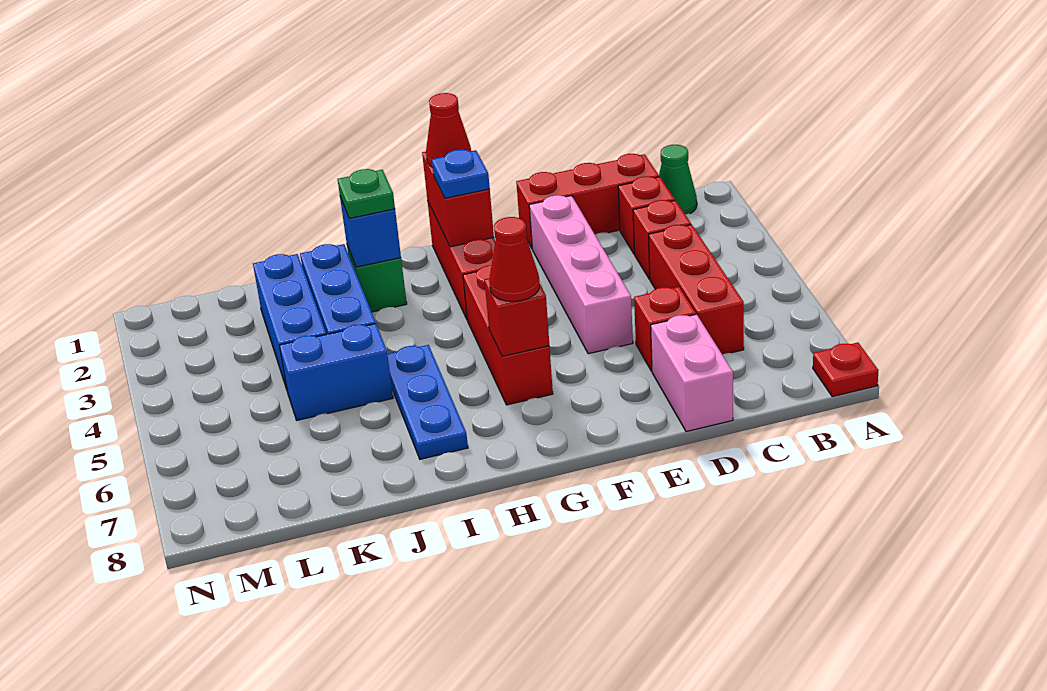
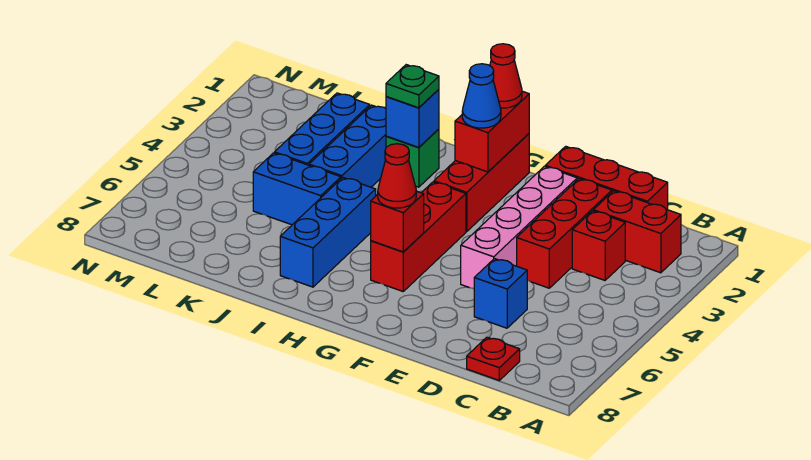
red 1x1 plate [813,343,879,397] -> red 1x1 plate moved to [467,337,520,380]
green 1x1 cone [659,145,697,214] -> none
red 1x1 brick [618,176,675,254] -> red 1x2 brick [593,191,681,273]
red 1x3 brick [649,225,744,354] -> red 1x3 brick moved to [517,179,612,288]
red 1x1 brick [634,287,696,371] -> blue 1x1 brick [474,259,527,328]
pink 1x2 brick [651,314,733,432] -> none
blue 1x1 plate [432,150,490,198] -> blue 1x1 cone [462,64,501,128]
blue 1x3 plate [387,345,468,459] -> blue 1x3 brick [280,177,376,287]

